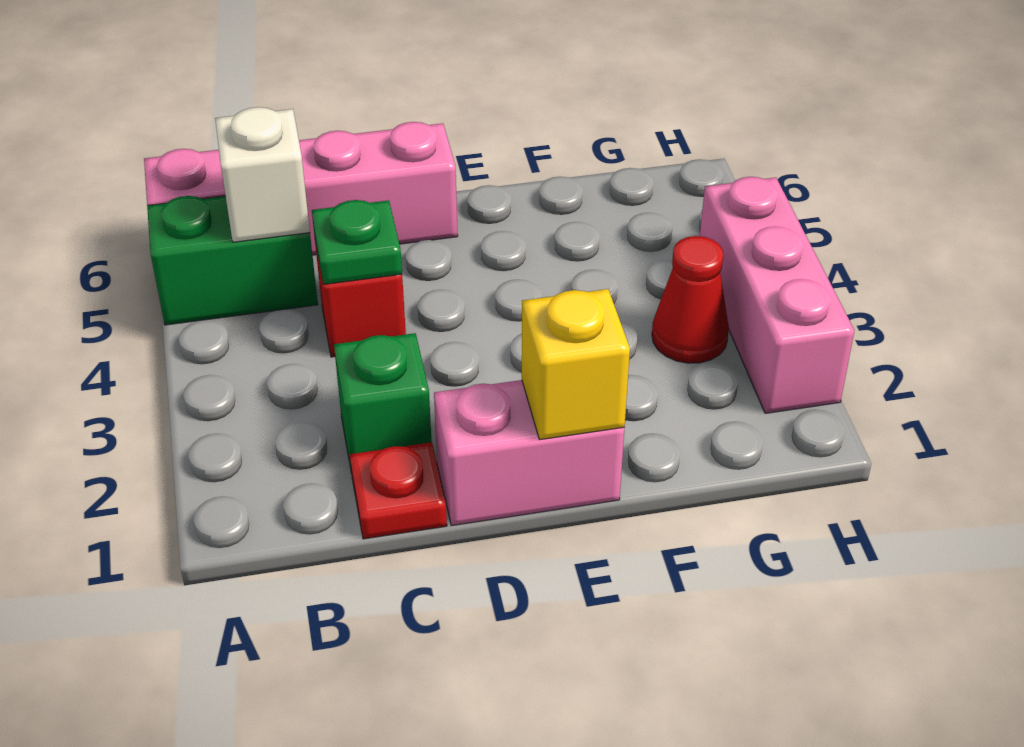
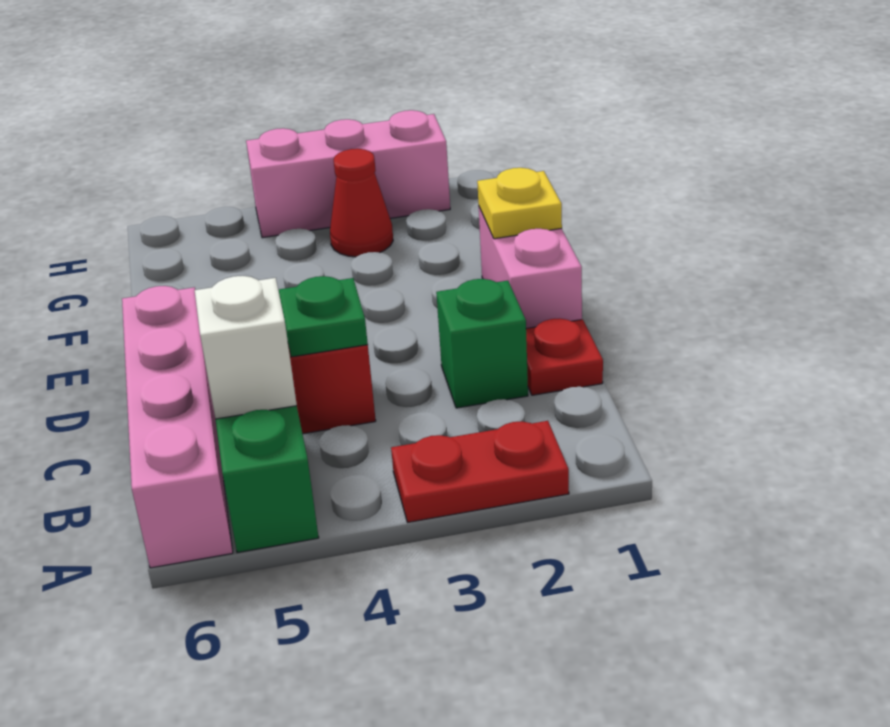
none -> red 1x2 plate [391,421,569,522]
yellow 1x1 brick [522,289,630,440] -> yellow 1x1 plate [477,168,562,239]

